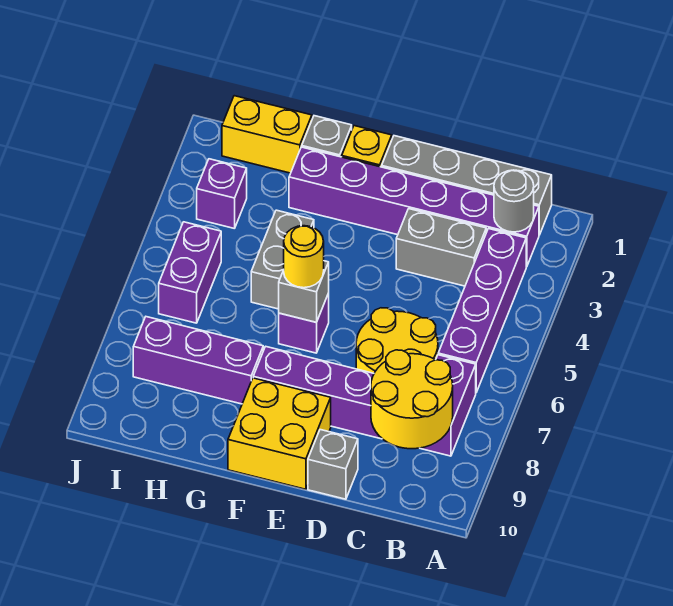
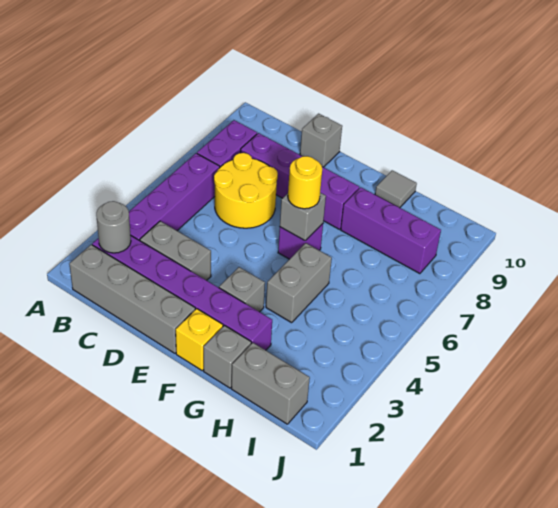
yellow 2x2 round brick [371,350,453,449] -> none
yellow 2x2 brick [228,378,331,489] -> none
none -> grey 1x1 brick [219,267,265,312]
none -> grey 1x1 tile [375,170,417,208]
yellow 1x2 brick [222,96,312,173] -> grey 1x2 brick [232,343,310,424]
purple 1x1 brick [197,159,247,229] -> none
purple 1x2 brick [159,222,221,323] -> none

